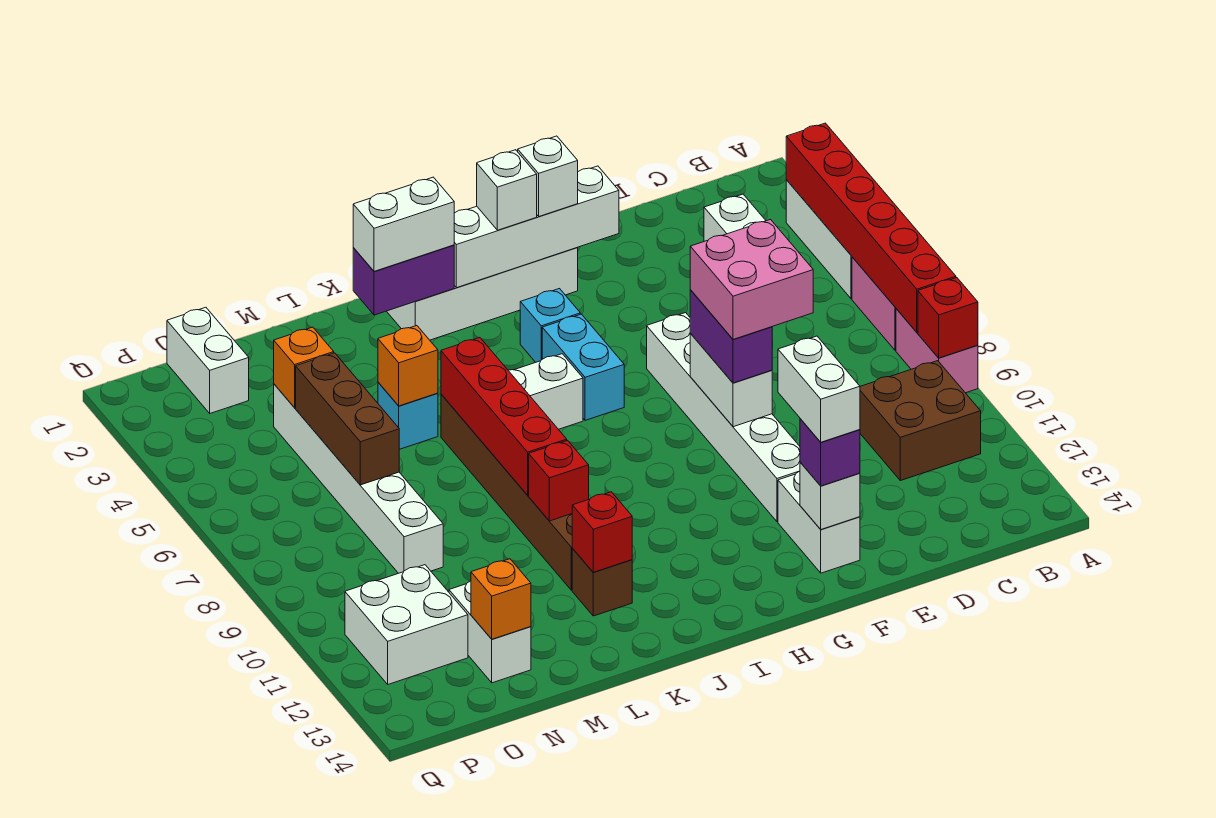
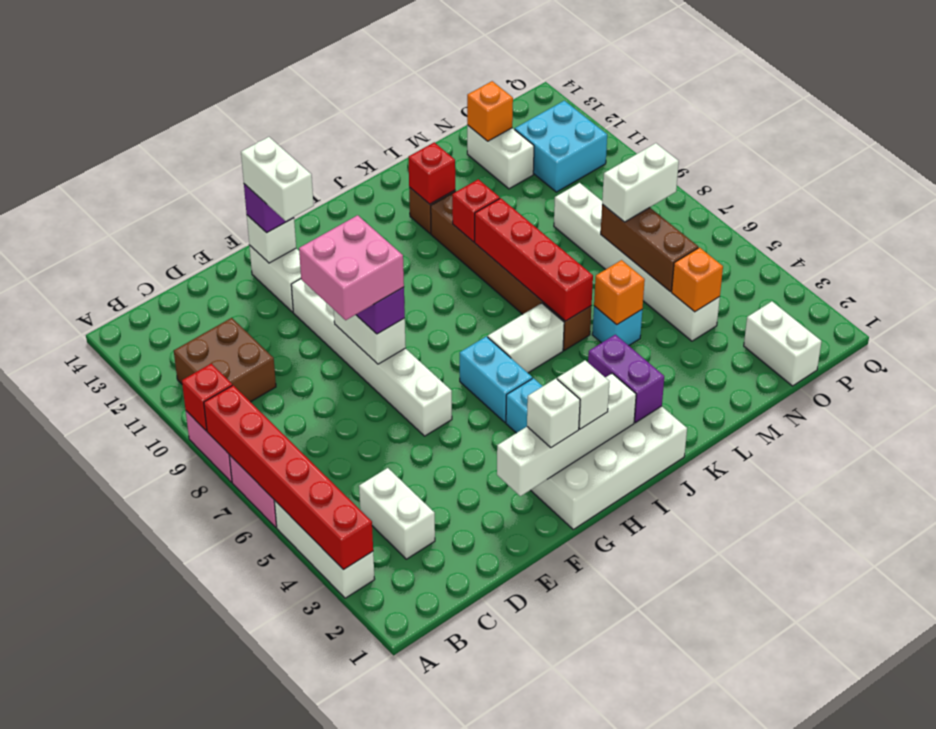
purple 1x2 brick [353,245,454,315] -> purple 1x2 brick turned to [588,335,664,423]
white 1x2 brick [353,177,454,271] -> white 1x2 brick moved to [602,143,679,222]
white 2x2 brick [345,565,468,684] -> cyan 2x2 brick [515,101,607,192]

